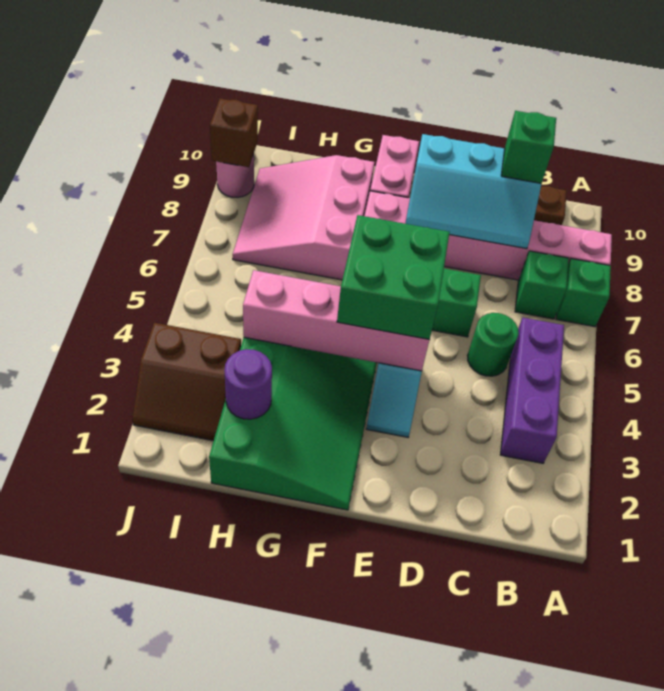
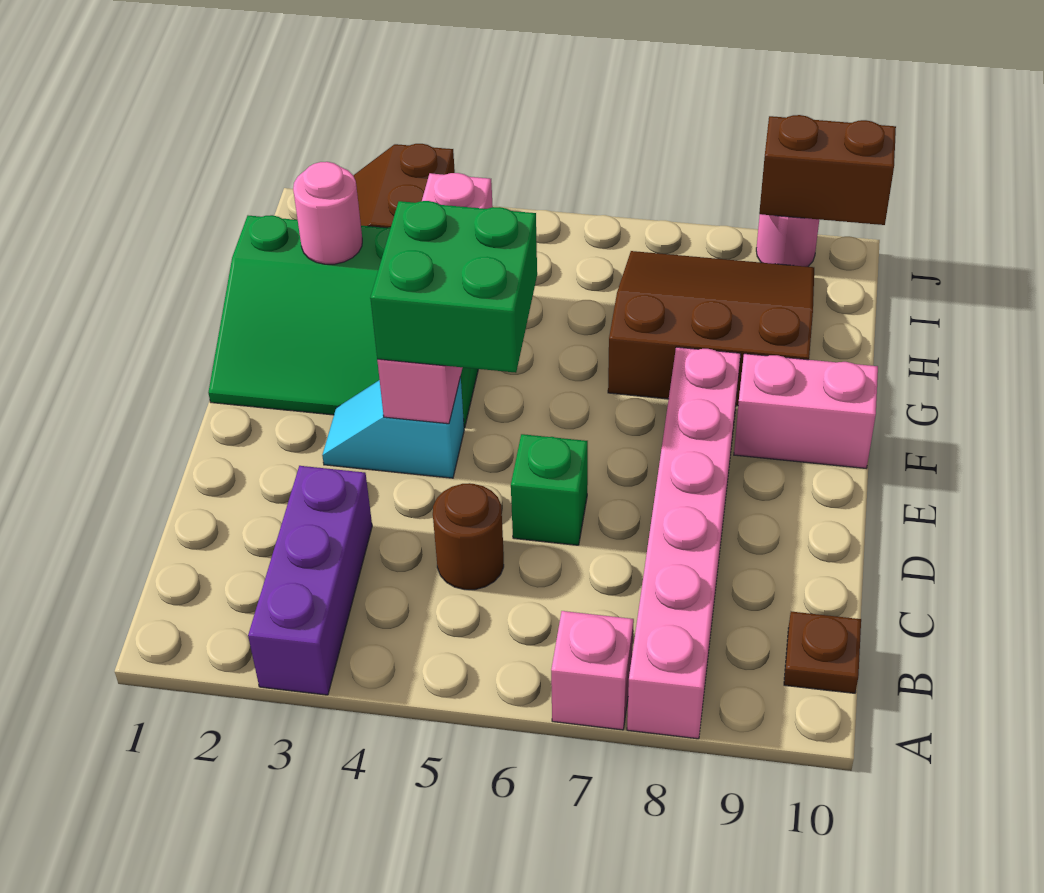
green 1x1 brick [556,259,611,327] -> pink 1x1 brick [551,611,634,730]
purple 1x3 brick [501,318,564,463] -> purple 1x3 brick turned to [248,466,372,695]
green 1x1 brick [515,251,569,319] -> none
green 1x1 round brick [468,313,519,376] -> brown 1x1 round brick [433,483,504,590]
cyan 2x3 slope [405,134,541,249] -> none
green 1x1 brick [501,111,556,183] -> none
pink 3x3 slope [233,155,375,280] -> brown 3x3 slope [608,251,814,406]
purple 1x1 round brick [225,349,272,419] -> pink 1x1 round brick [293,162,362,264]
brown 1x1 brick [210,98,258,167] -> brown 1x2 brick [759,115,896,225]

